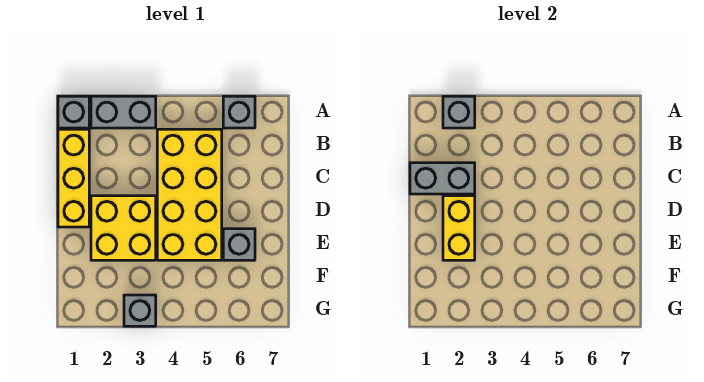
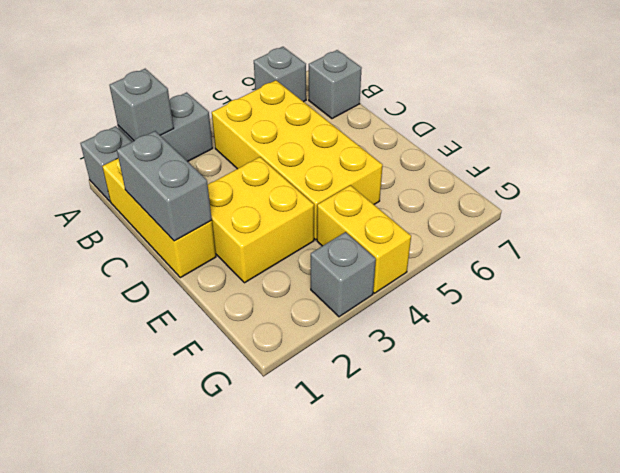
grey 1x2 brick [410,163,475,194] -> grey 1x2 brick turned to [117,131,212,241]
yellow 1x2 brick [443,196,475,260] -> yellow 1x2 brick moved to [317,185,411,293]
grey 1x1 brick [223,229,255,260] -> grey 1x1 brick moved to [309,50,362,119]

